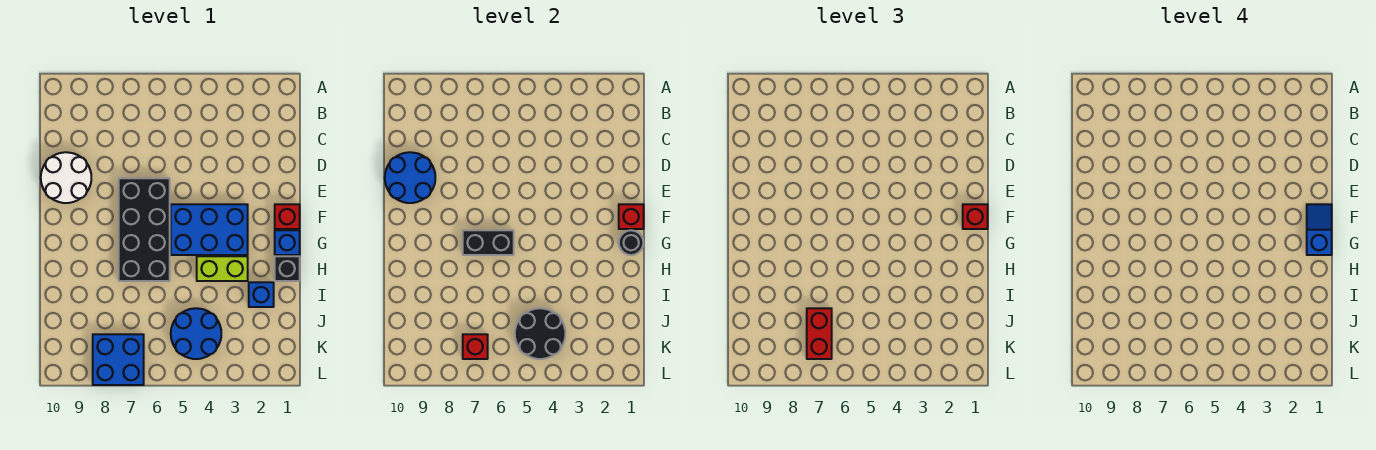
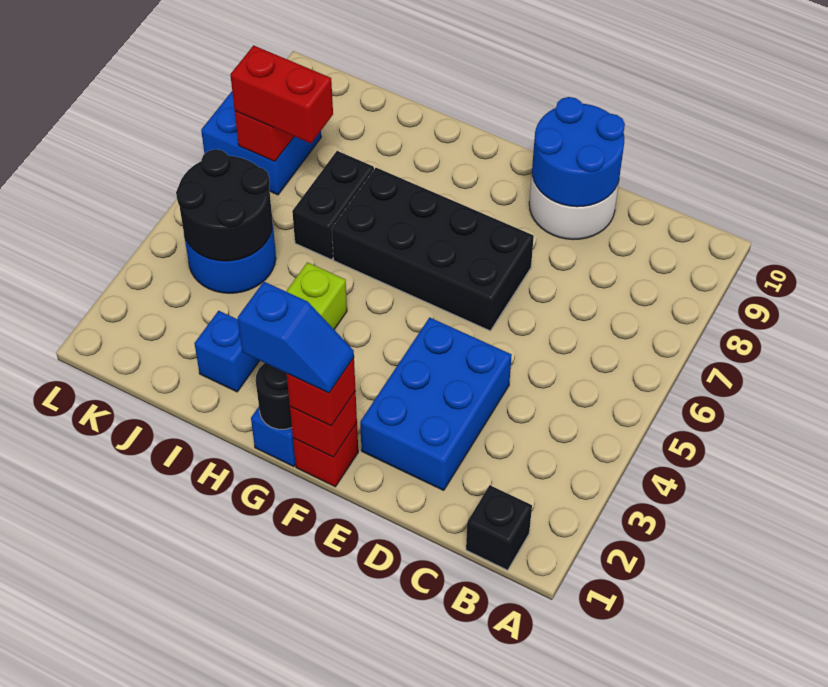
blue 2x3 brick [171,204,248,255] -> blue 2x3 brick moved to [360,317,512,490]
black 1x2 brick [463,230,514,255] -> black 1x2 brick moved to [292,151,374,260]
black 1x1 brick [275,256,300,281] -> black 1x1 brick moved to [466,485,532,570]

